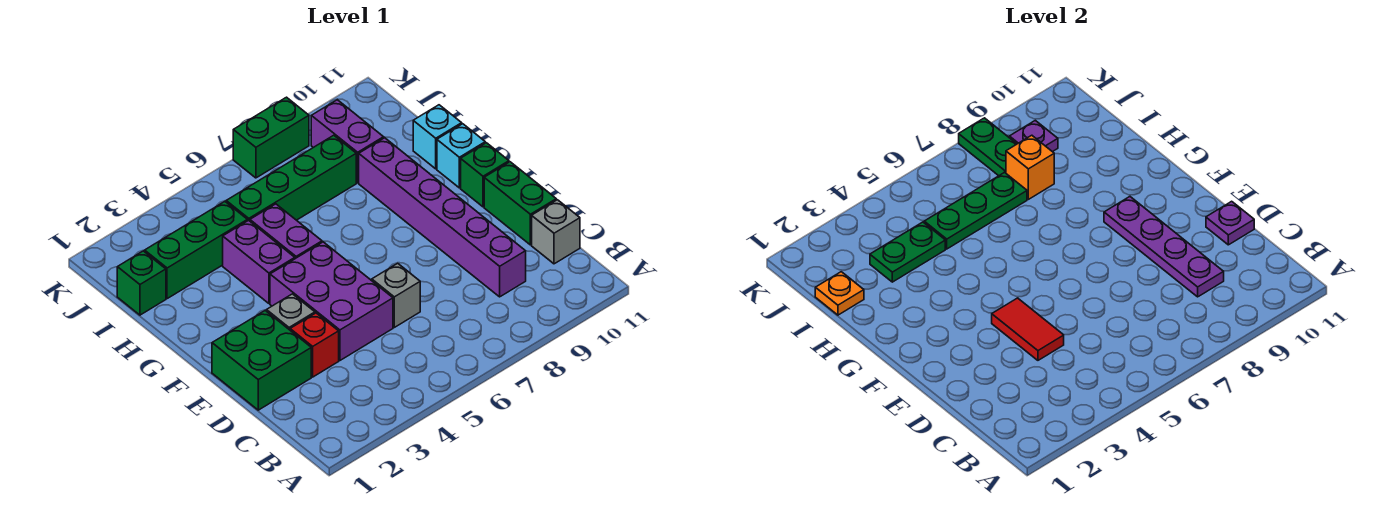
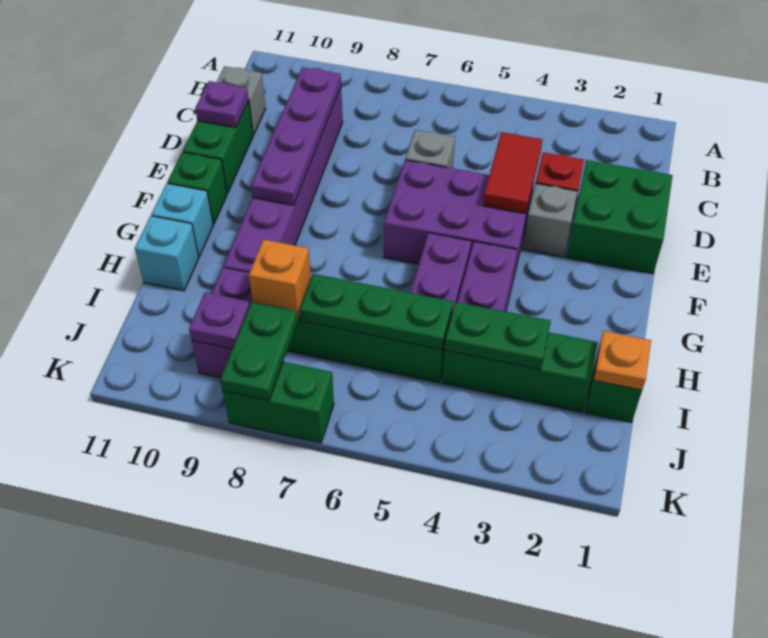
purple 2x3 brick [270,242,393,360] -> purple 2x3 brick turned to [384,160,533,280]

